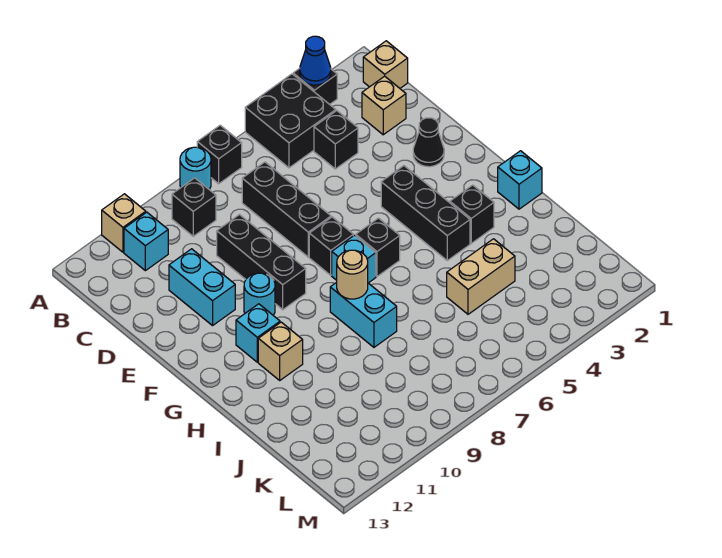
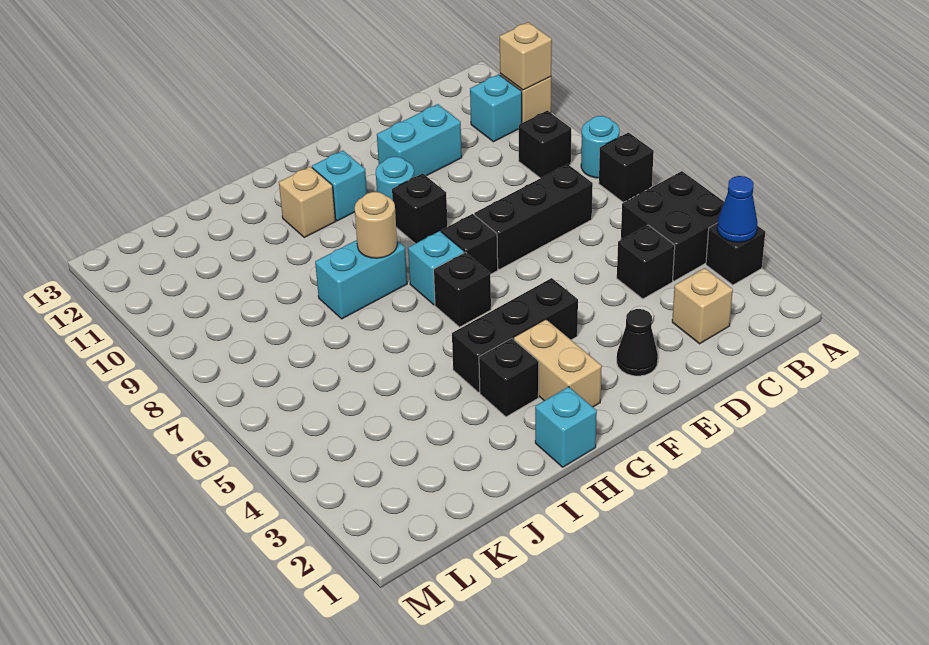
tan 1x1 brick [363,41,408,88] -> tan 1x1 brick moved to [500,22,552,90]
black 1x3 brick [217,215,306,310] -> black 1x1 brick [392,173,447,244]
tan 1x2 brick [447,239,515,314] -> tan 1x2 brick moved to [514,319,602,407]

